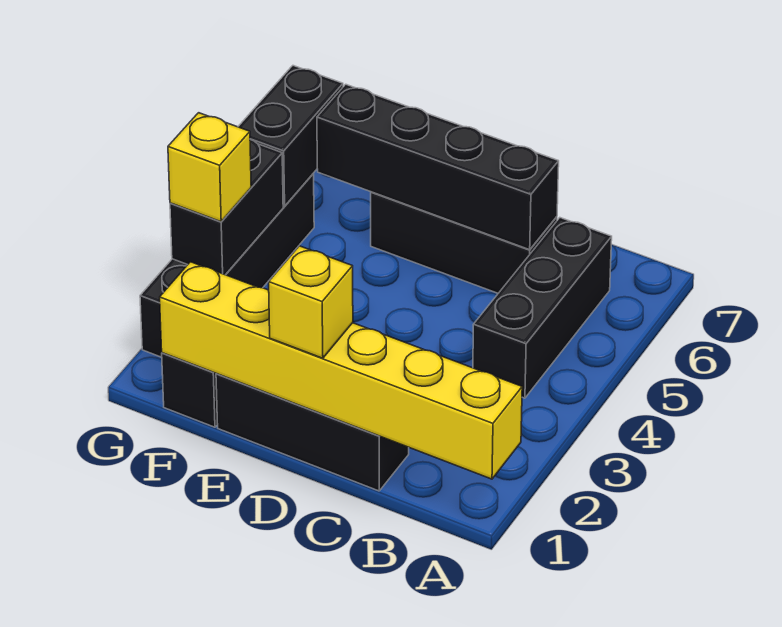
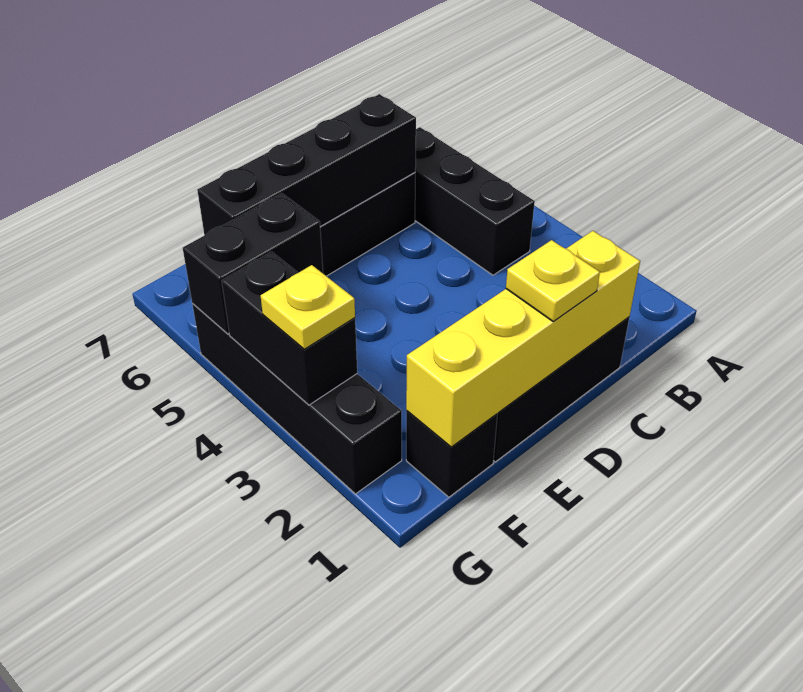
yellow 1x6 brick [160,262,522,479] -> yellow 1x4 brick [406,231,640,447]
yellow 1x1 brick [269,246,353,358] -> yellow 1x1 plate [506,240,600,321]
yellow 1x1 brick [168,113,251,222] -> yellow 1x1 plate [261,265,355,349]
black 1x2 brick [238,66,343,206] -> black 1x2 brick turned to [183,193,323,334]

